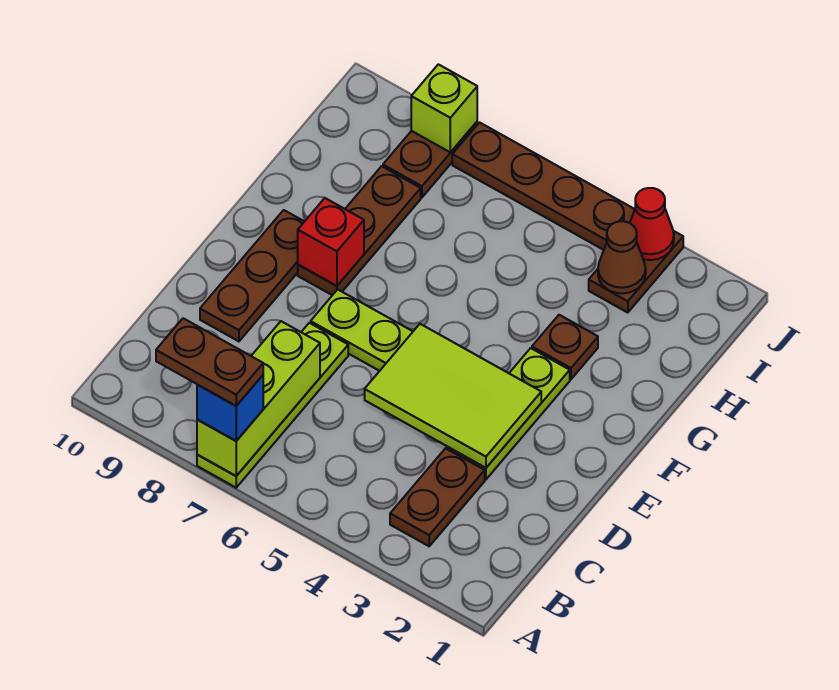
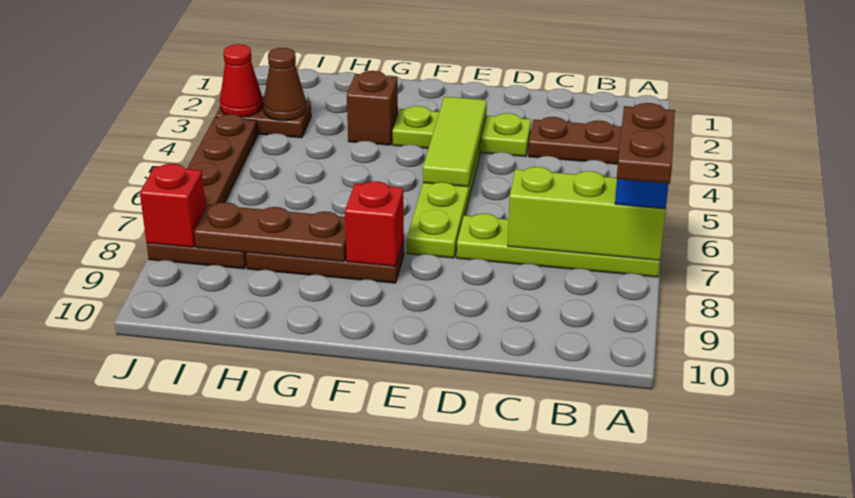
lime 2x3 tile [365,324,541,468] -> lime 1x3 tile [423,97,487,187]
brown 1x3 plate [200,210,304,341] -> brown 1x3 plate moved to [194,202,346,262]
brown 1x1 plate [532,315,598,379] -> brown 1x1 brick [347,71,398,145]
lime 1x1 brick [411,64,477,152] -> red 1x1 brick [140,164,206,247]

